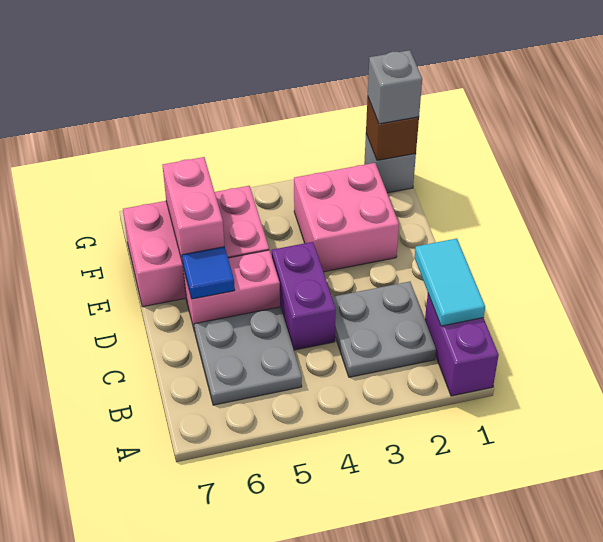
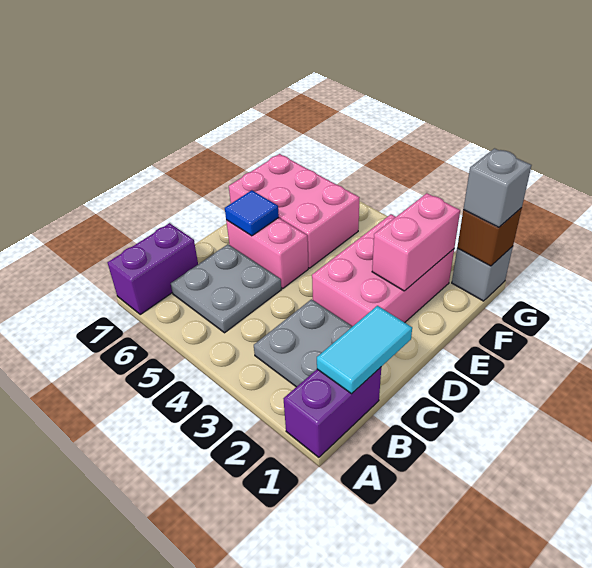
purple 1x2 brick [272,242,336,350] -> purple 1x2 brick moved to [108,223,198,314]
pink 2x2 brick [294,163,399,272] -> pink 2x3 brick [312,214,454,326]
pink 1x2 brick [163,157,224,263] -> pink 1x2 brick moved to [372,193,460,291]

